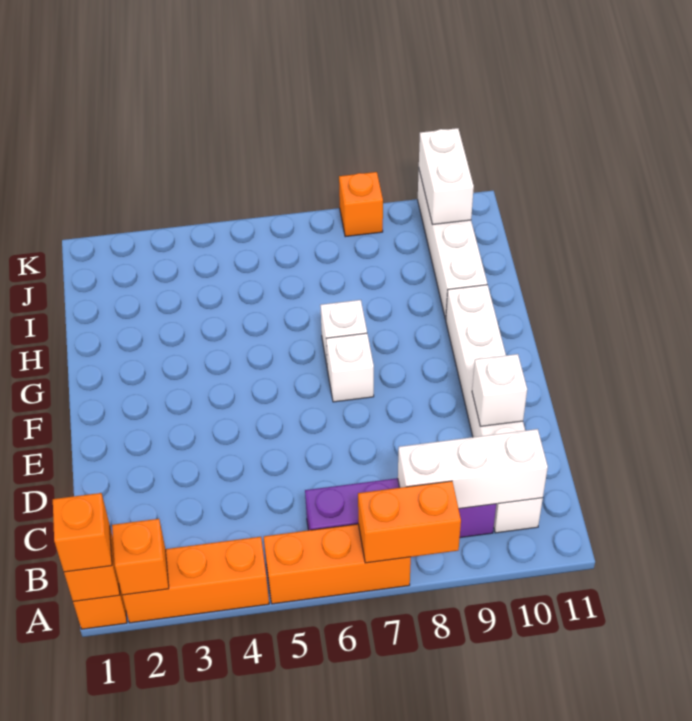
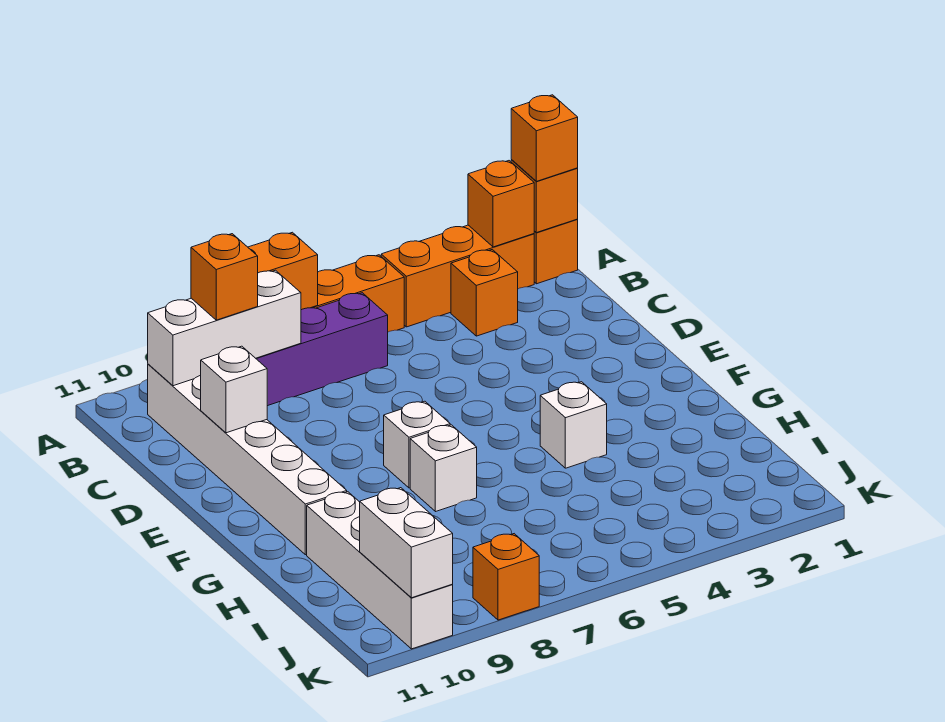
none -> orange 1x1 brick [451,250,518,336]
none -> orange 1x1 brick [191,234,258,320]
none -> white 1x1 brick [540,382,607,468]

